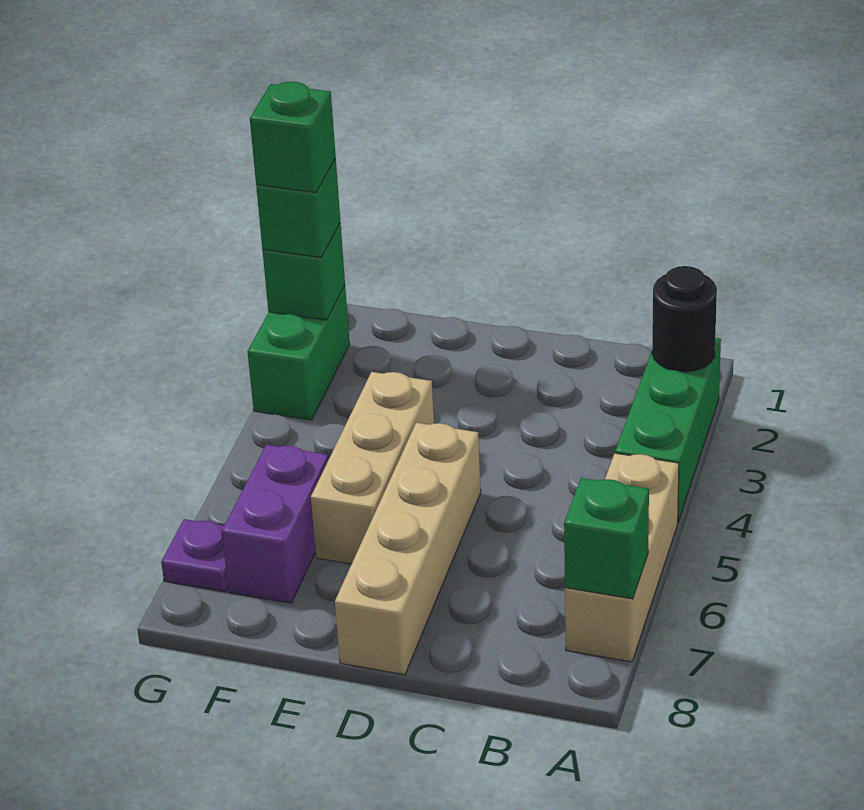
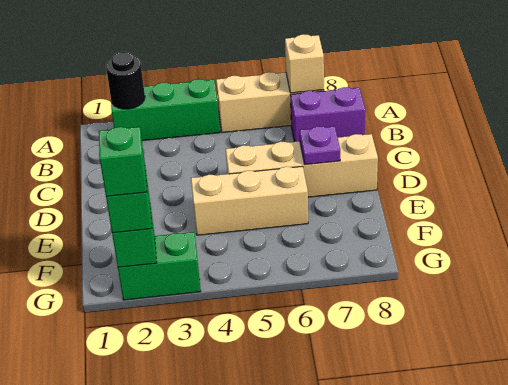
green 1x1 brick [564,478,649,599] -> tan 1x1 brick [285,34,324,93]
purple 1x2 brick [222,445,328,603] -> purple 1x2 brick moved to [290,87,365,142]
purple 1x1 plate [161,519,228,592] -> purple 1x1 plate moved to [300,126,340,165]

